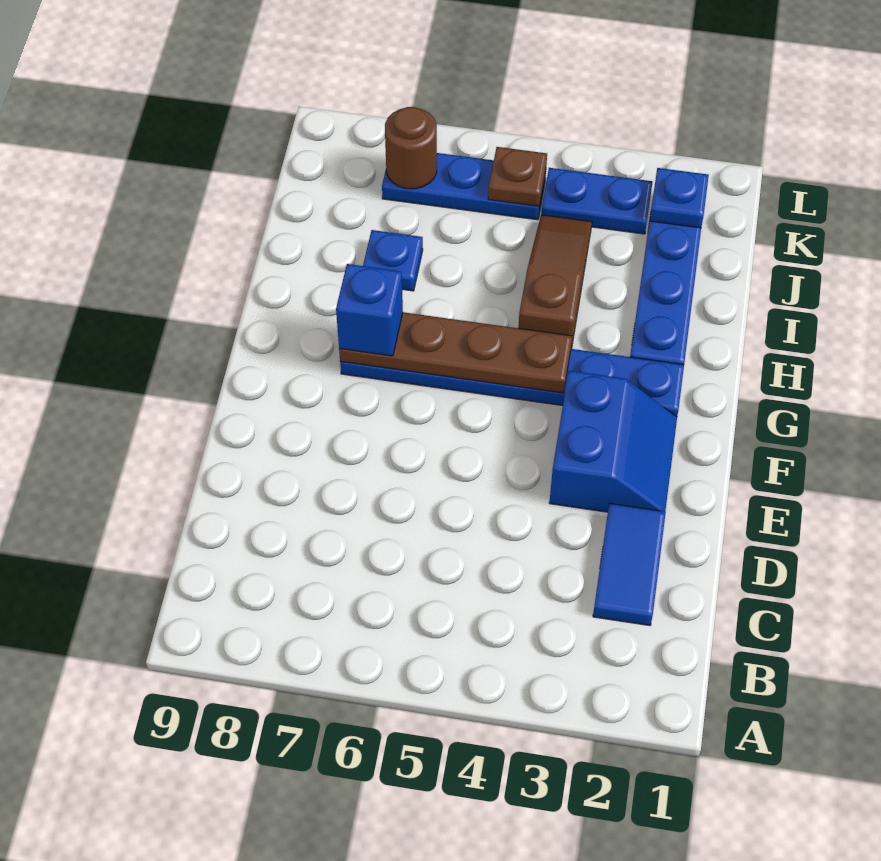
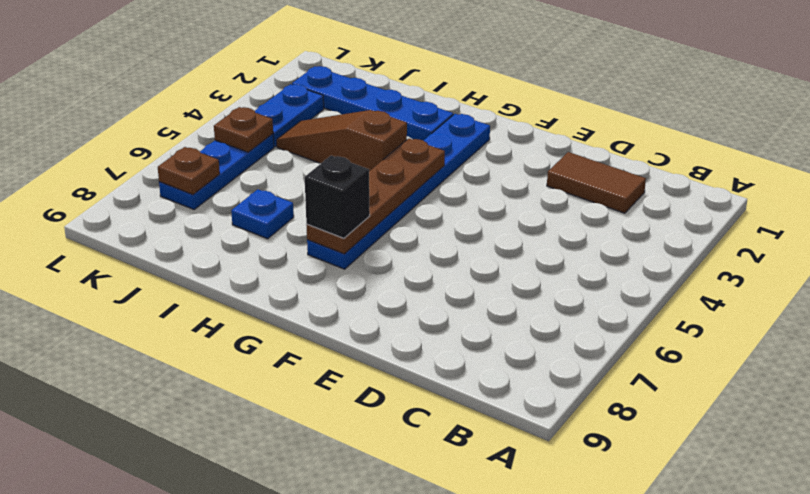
blue 1x2 tile [593,503,666,626] -> brown 1x2 tile [547,152,646,213]
blue 2x2 slope [549,371,677,512] -> none
blue 1x1 brick [336,264,403,356] -> black 1x1 brick [305,156,370,238]
blue 1x1 plate [650,168,709,228] -> none
brown 1x1 round brick [385,107,437,189] -> brown 1x1 plate [158,147,220,195]

